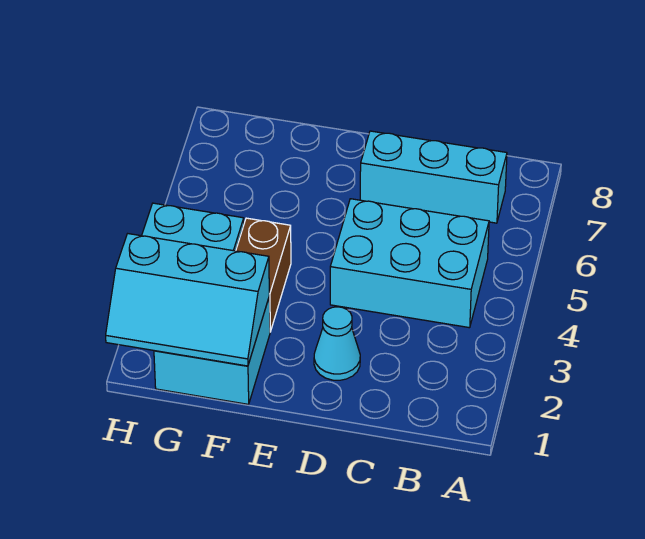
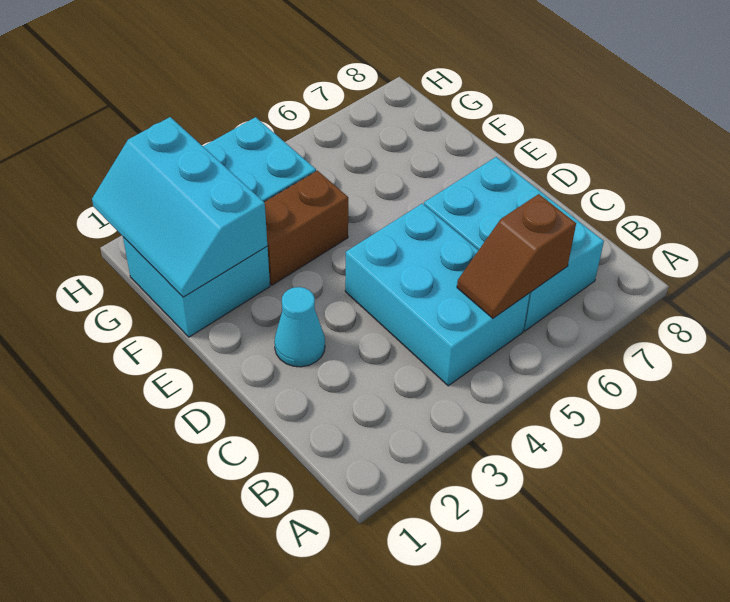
none -> brown 1x2 slope [457,194,576,318]
cyan 1x3 brick [360,131,507,223] -> cyan 2x3 brick [424,157,604,331]

